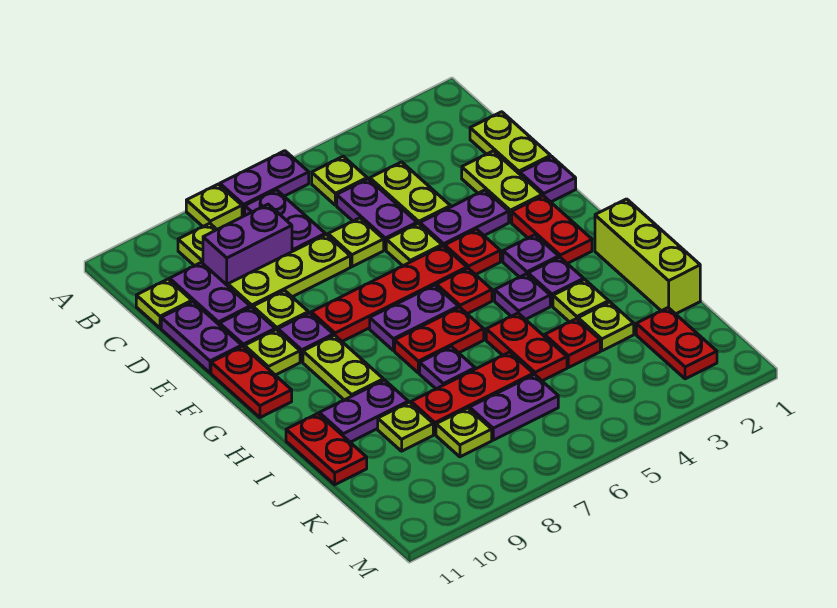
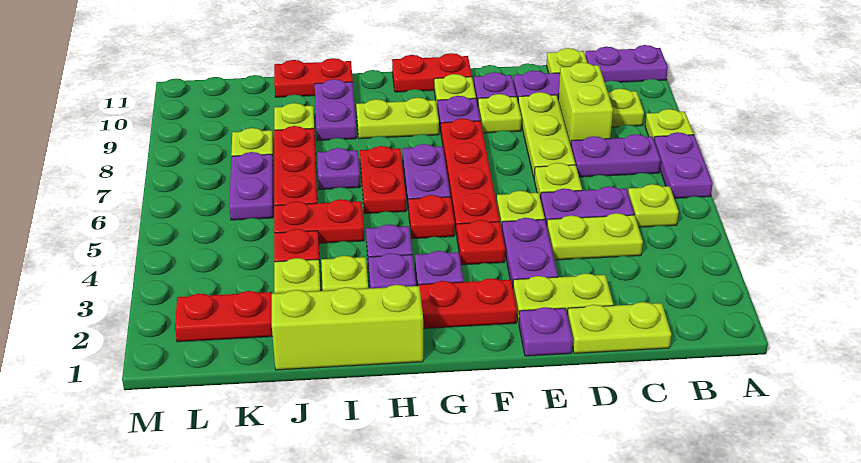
purple 1x2 brick [203,204,292,286] -> lime 1x2 brick [558,62,613,145]
purple 1x2 plate [161,302,242,373] -> purple 1x2 plate moved to [585,45,668,82]

